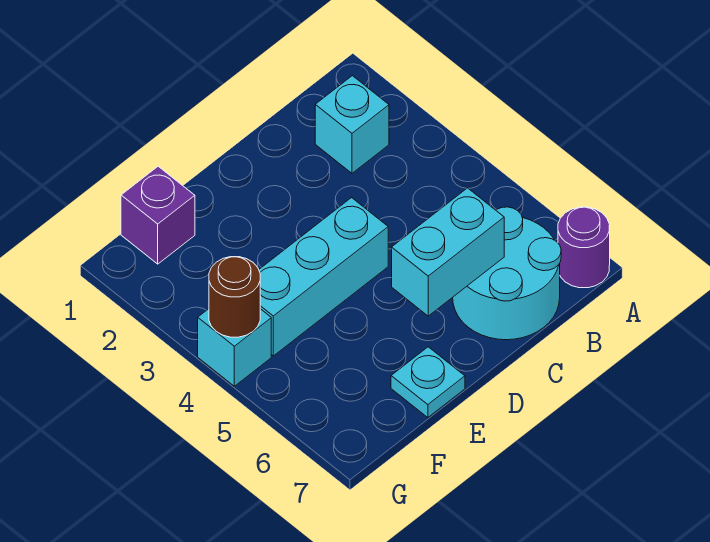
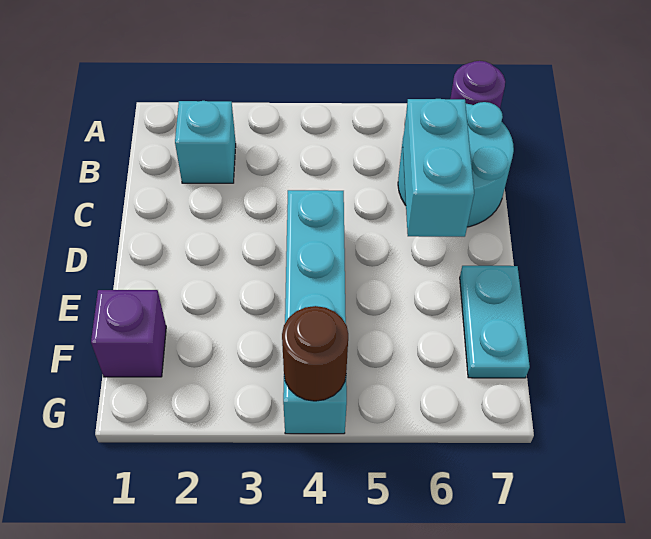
cyan 1x1 plate [391,347,465,418] -> cyan 1x2 plate [460,266,530,378]

